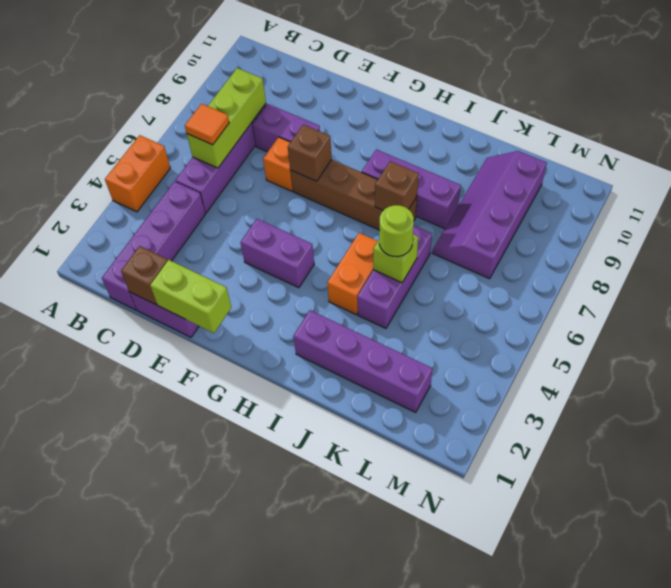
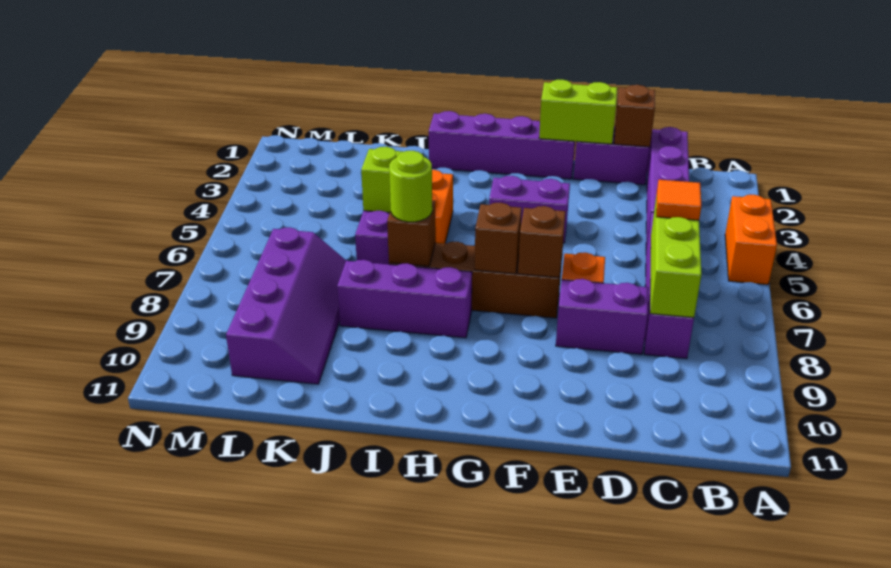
none -> brown 1x1 brick [475,203,522,274]
purple 1x4 brick [293,310,432,412] -> purple 1x4 brick moved to [429,111,575,179]
lime 1x1 round brick [379,205,414,257] -> lime 1x1 round brick moved to [389,151,432,222]

